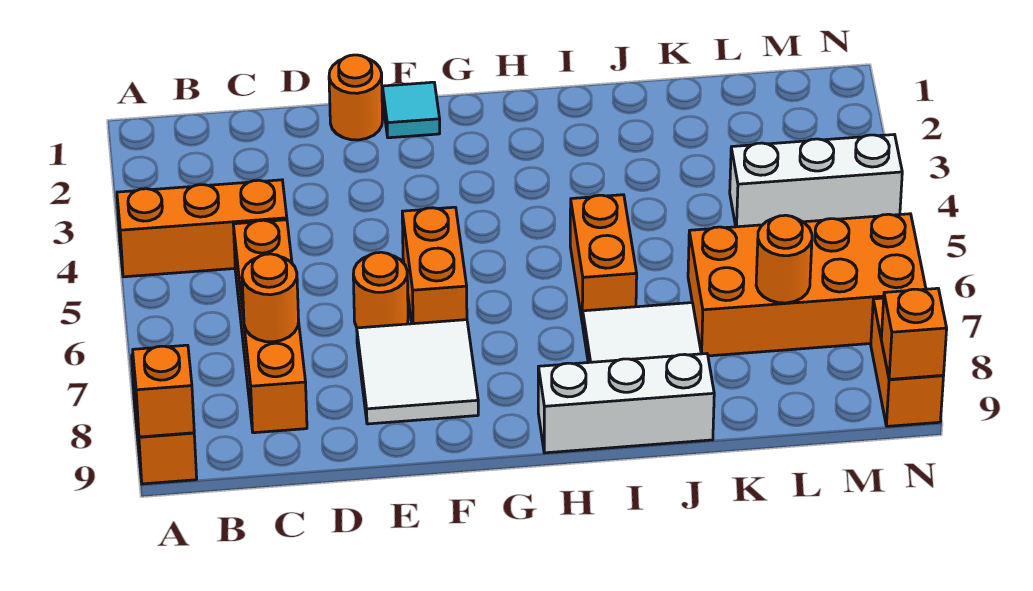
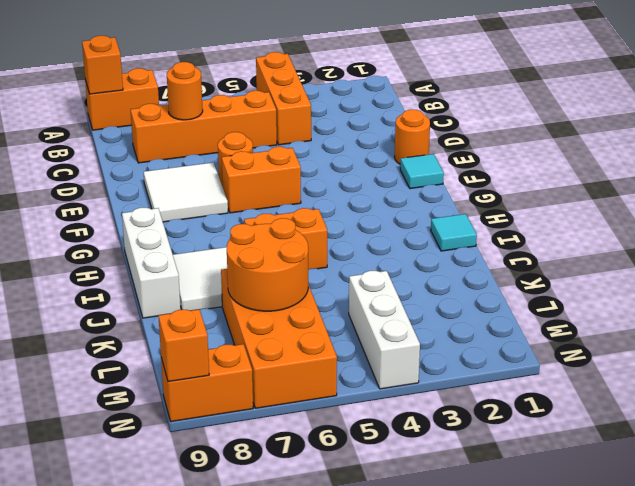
none -> cyan 1x1 tile [431,214,477,251]
orange 1x1 round brick [756,215,812,303] -> orange 2x2 round brick [227,218,308,311]

